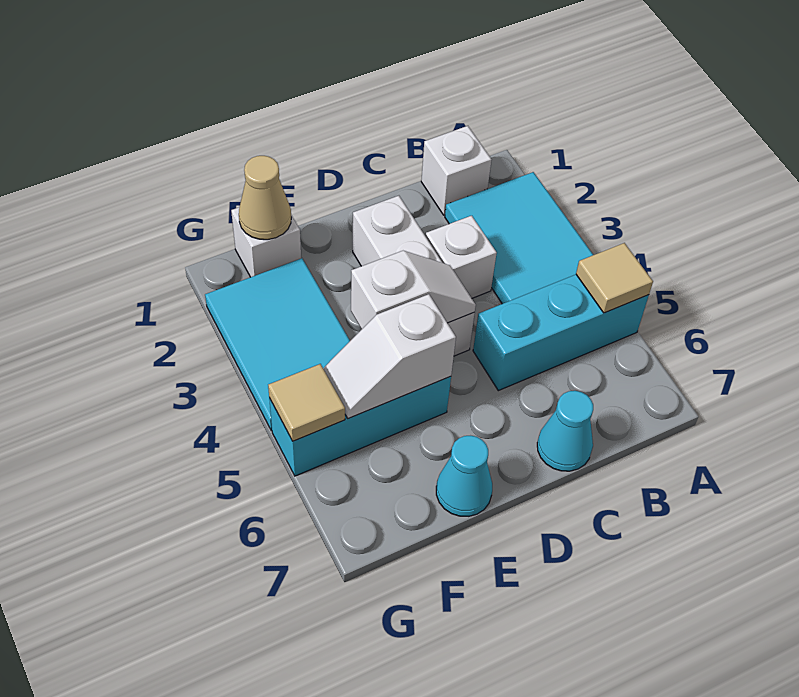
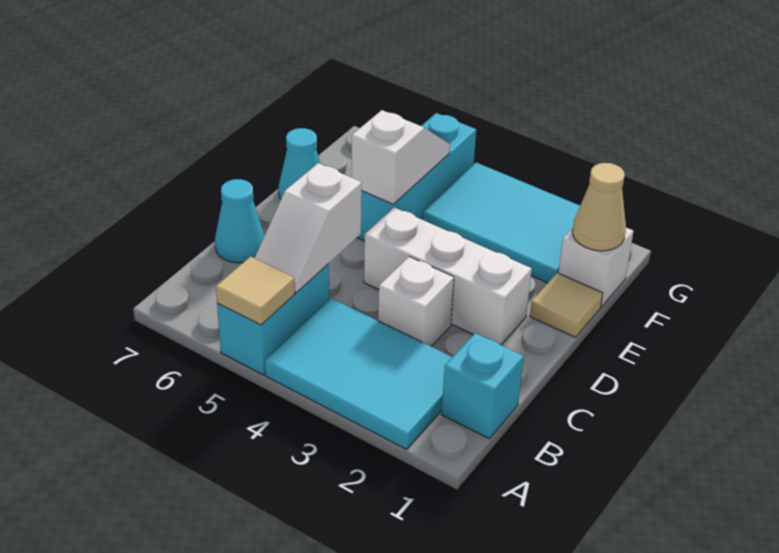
cyan 1x3 brick [473,275,649,391] -> cyan 1x2 brick [217,264,329,375]
white 1x1 brick [421,126,492,215] -> cyan 1x1 brick [442,333,524,439]
white 1x2 slope [351,251,476,329] -> white 1x2 slope moved to [255,163,362,292]
tan 1x1 tile [268,364,345,441] -> tan 1x1 tile moved to [530,273,603,337]

